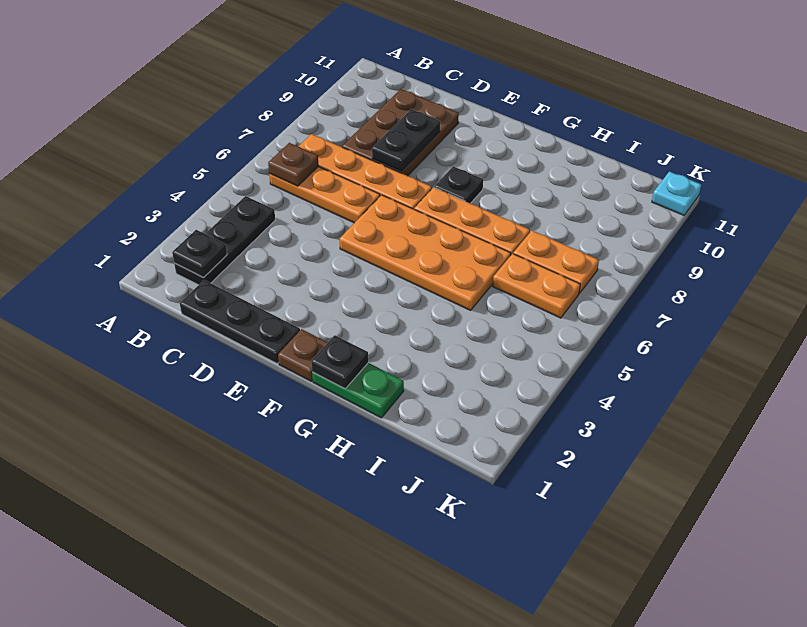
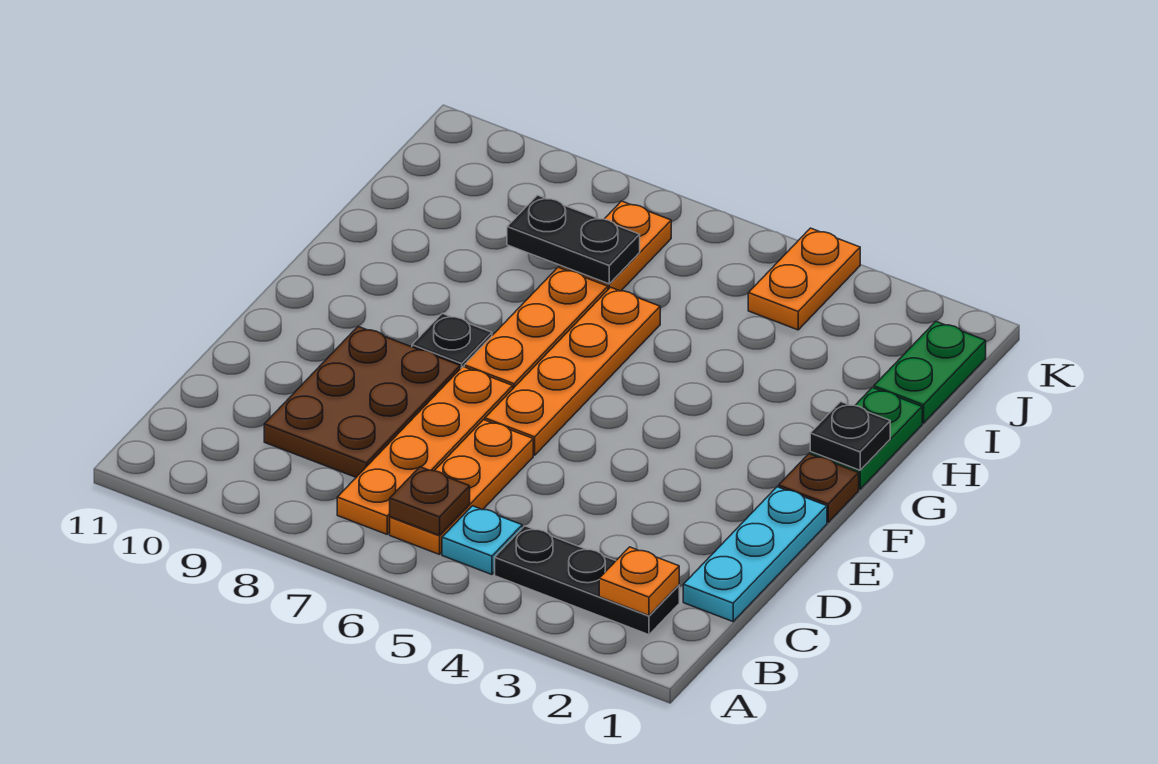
black 1x1 plate [172,230,227,278] -> orange 1x1 plate [599,547,679,616]
black 1x3 plate [180,280,300,363] -> cyan 1x3 plate [683,487,827,622]
brown 2x3 plate [342,89,459,176] -> brown 2x3 plate turned to [264,327,460,477]
black 1x2 plate [372,109,440,171] -> black 1x2 plate moved to [507,195,640,284]
orange 2x4 plate [340,195,511,310] -> orange 1x4 plate [485,287,660,455]
none -> green 1x2 plate [874,322,986,423]
orange 1x2 plate [493,254,580,318] -> orange 1x2 plate moved to [748,228,860,330]
cyan 1x1 plate [652,171,701,215] -> cyan 1x1 plate moved to [442,506,522,575]

